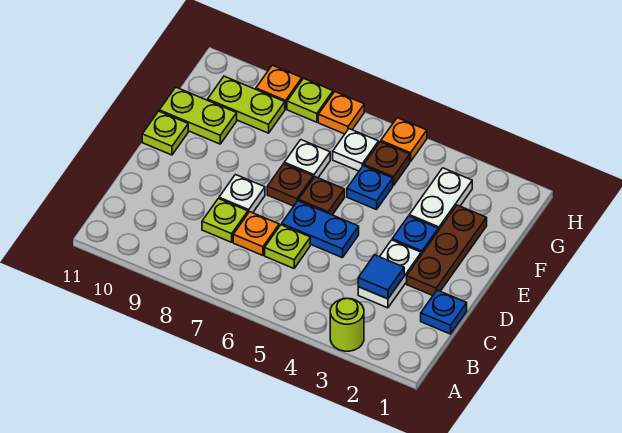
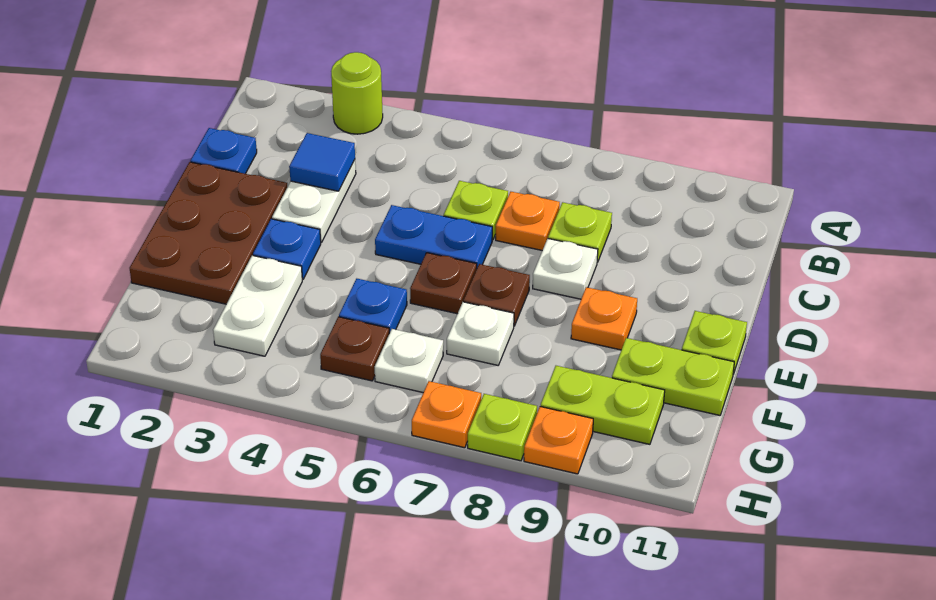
brown 1x3 plate [407,205,487,296] -> brown 2x3 plate [130,162,287,304]
orange 1x1 plate [381,118,427,162] -> orange 1x1 plate moved to [571,287,637,350]

